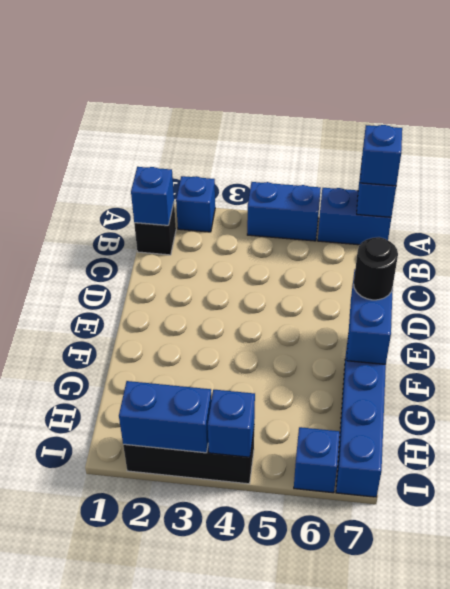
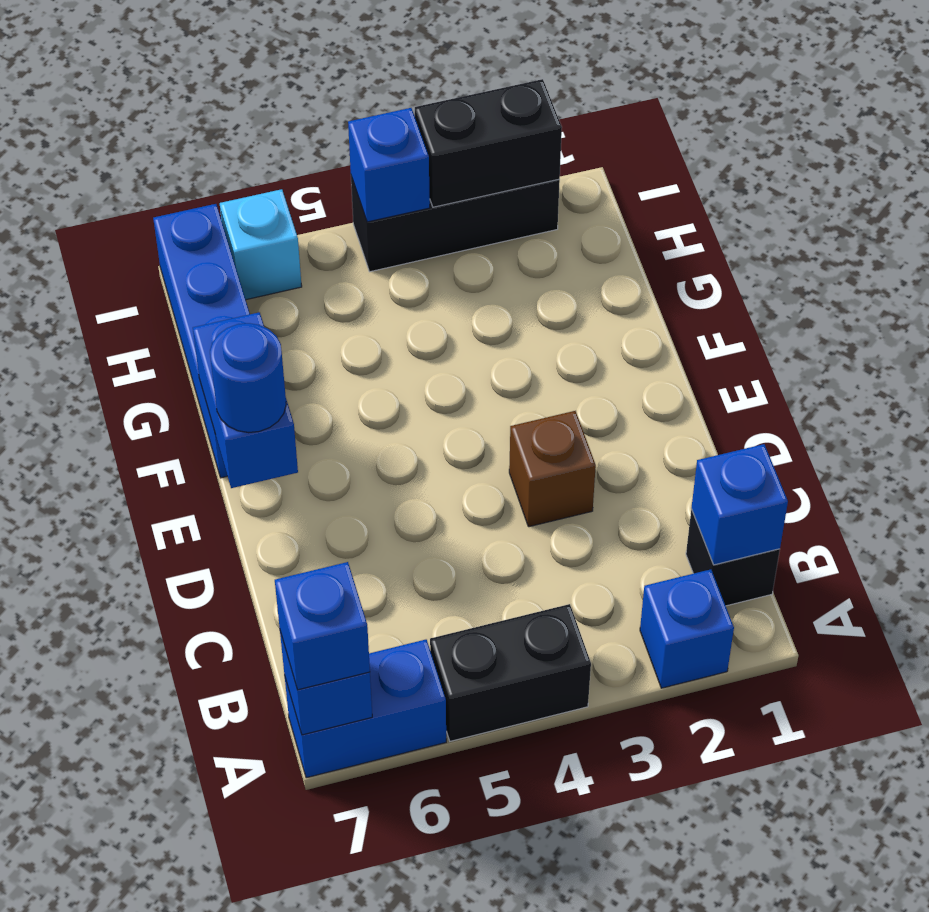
blue 1x2 brick [247,182,321,241] -> black 1x2 brick [430,604,591,741]
none -> brown 1x1 brick [509,411,596,527]
black 1x1 round brick [354,237,398,300] -> blue 1x1 round brick [210,323,286,433]
blue 1x2 brick [119,381,212,453] -> black 1x2 brick [415,79,562,207]
blue 1x1 brick [294,427,340,493] -> cyan 1x1 brick [220,189,302,300]

